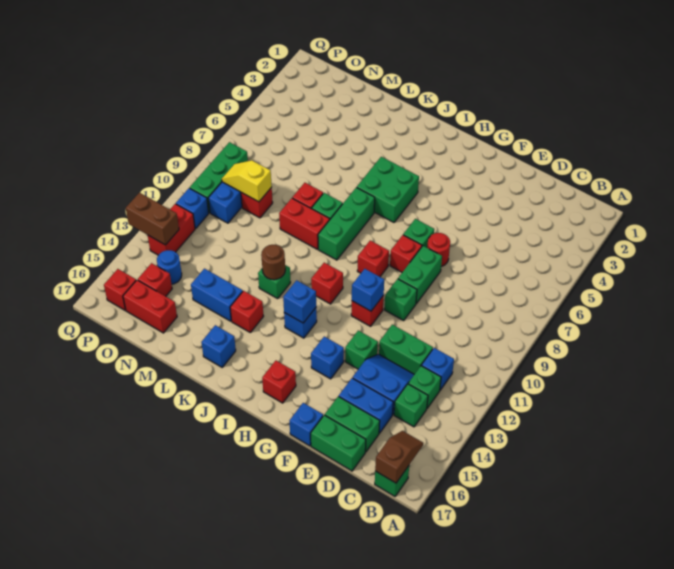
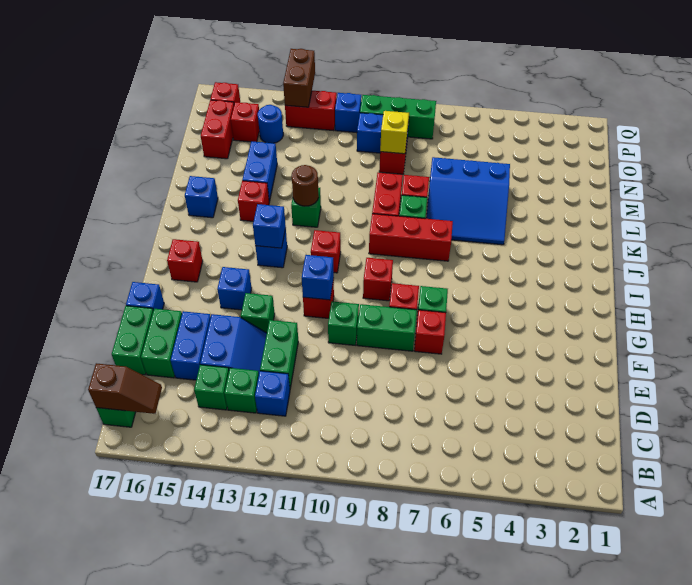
red 1x1 round brick [427,233,450,267] -> red 1x1 brick [414,310,446,354]
green 2x2 brick [357,157,419,222] -> none
green 1x3 brick [318,187,375,260] -> red 1x3 brick [369,214,453,261]
none -> blue 3x3 slope [427,157,510,245]

